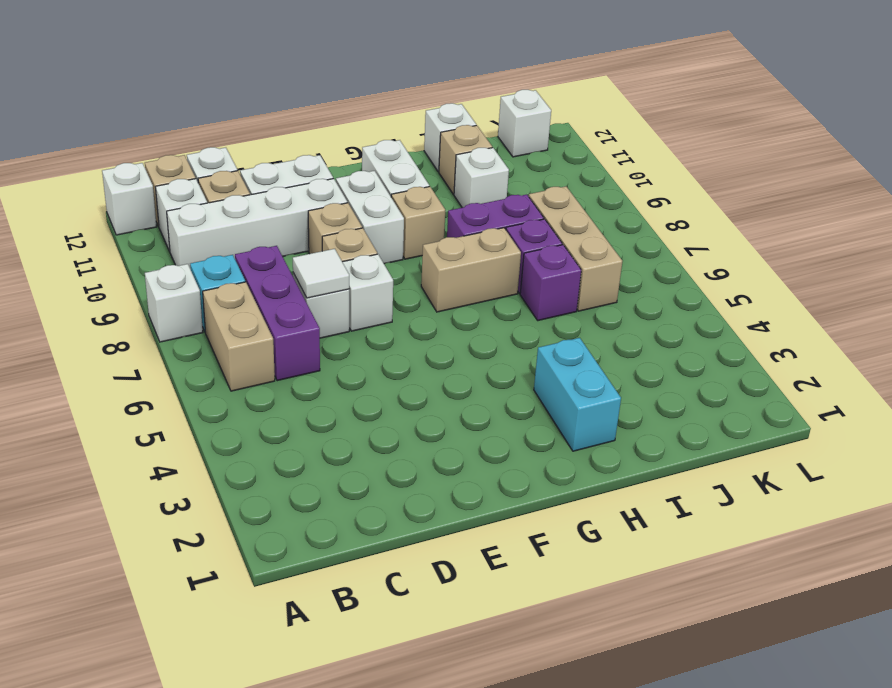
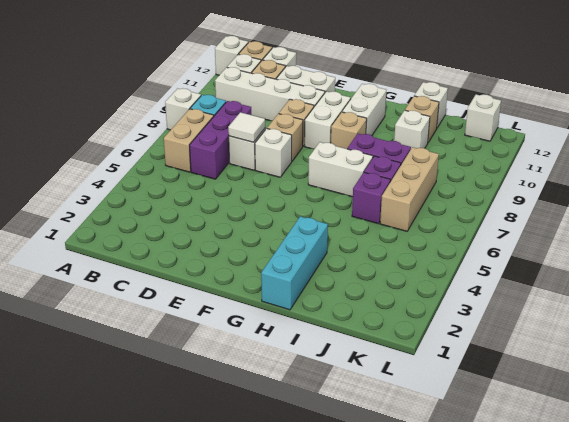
tan 1x2 brick [421,228,521,312] -> white 1x2 brick [308,142,373,197]
cyan 1x2 brick [534,338,621,451] -> cyan 1x3 brick [261,216,328,310]

